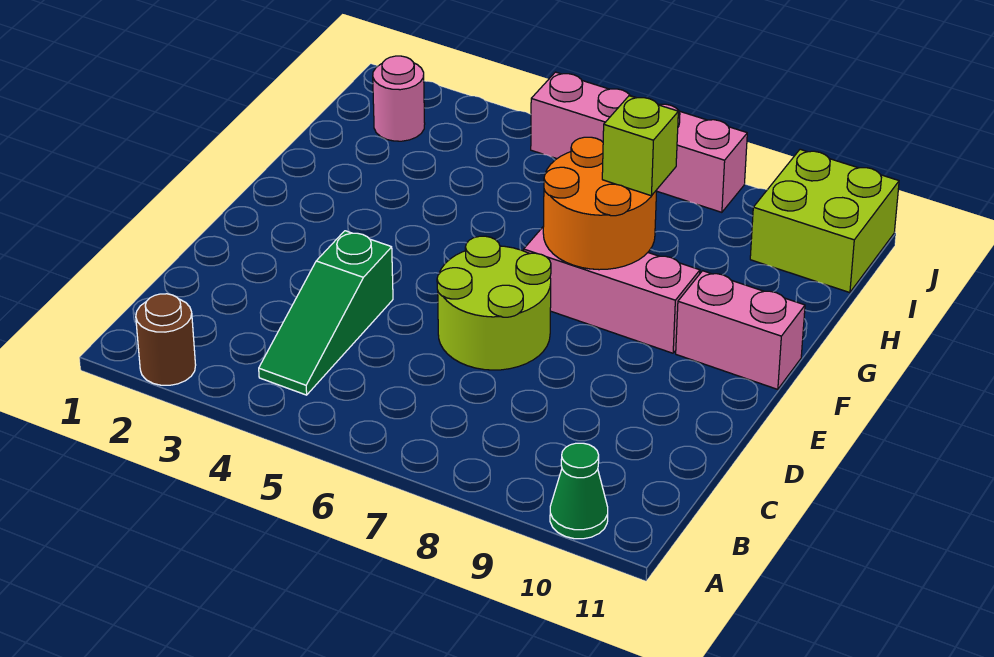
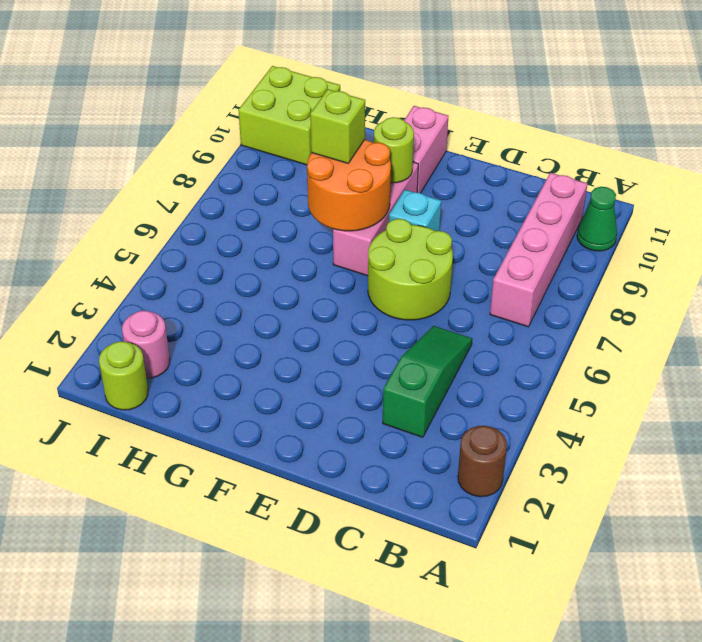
green 1x3 slope [259,231,393,395] -> green 1x3 slope turned to [383,326,472,437]
none -> cyan 1x1 brick [389,190,441,231]
none -> lime 1x1 round brick [374,117,414,183]
none -> lime 1x1 round brick [99,341,148,410]
pink 1x4 brick [531,72,747,212] -> pink 1x4 brick moved to [490,173,587,327]

